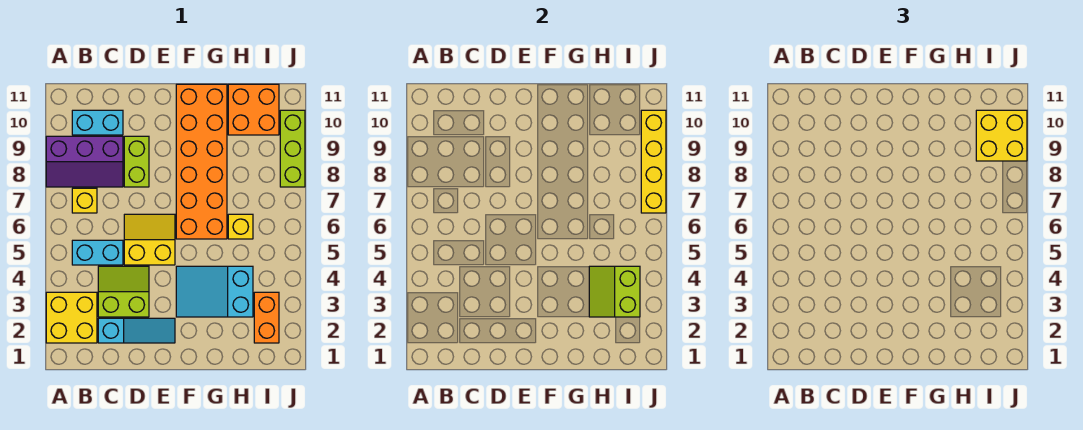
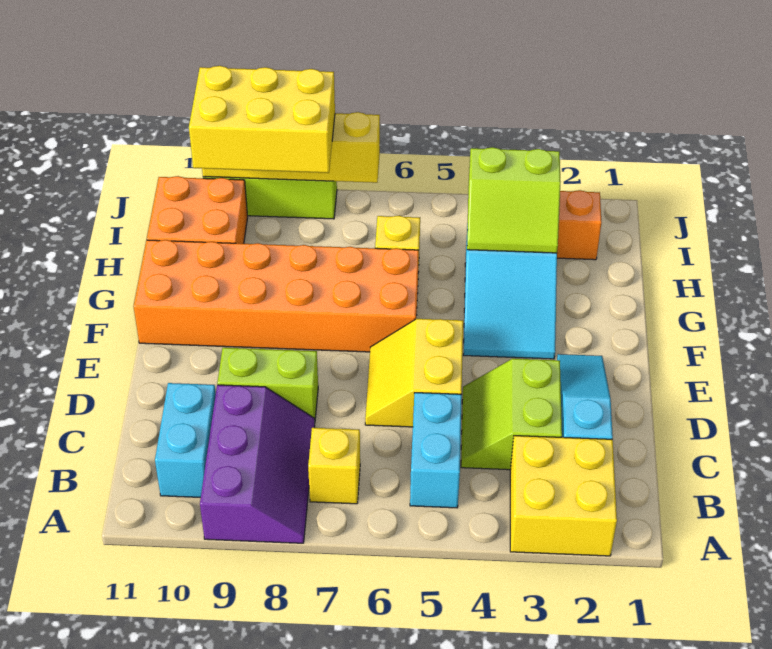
yellow 2x2 brick [976,110,1027,161] -> yellow 2x3 brick [189,66,335,173]

